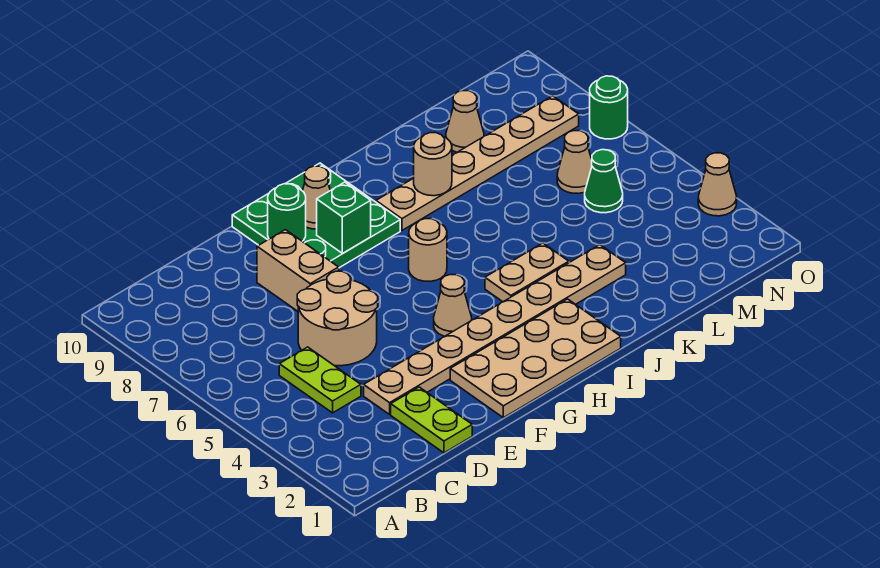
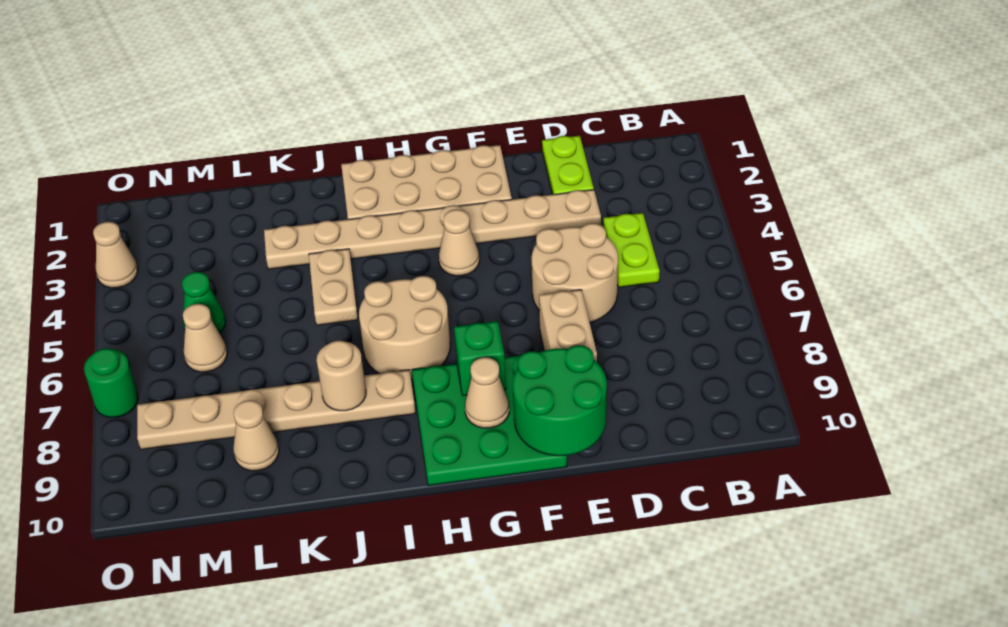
green 1x1 round brick [268,184,306,241] -> green 2x2 round brick [513,345,607,456]
tan 1x1 round brick [409,219,447,281] -> tan 2x2 round brick [359,276,450,380]
tan 1x2 plate [485,243,569,302] -> tan 1x2 plate turned to [309,249,358,325]

